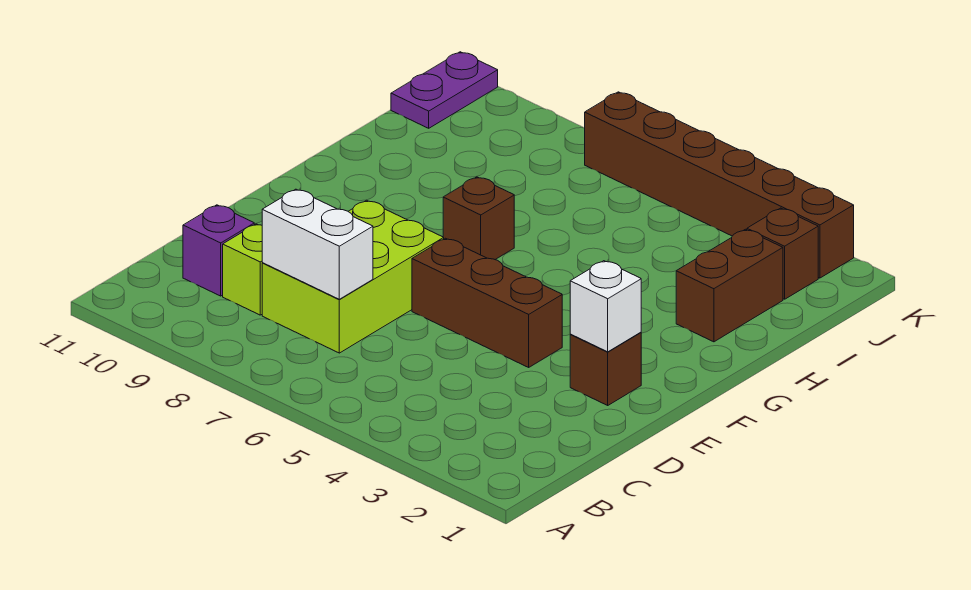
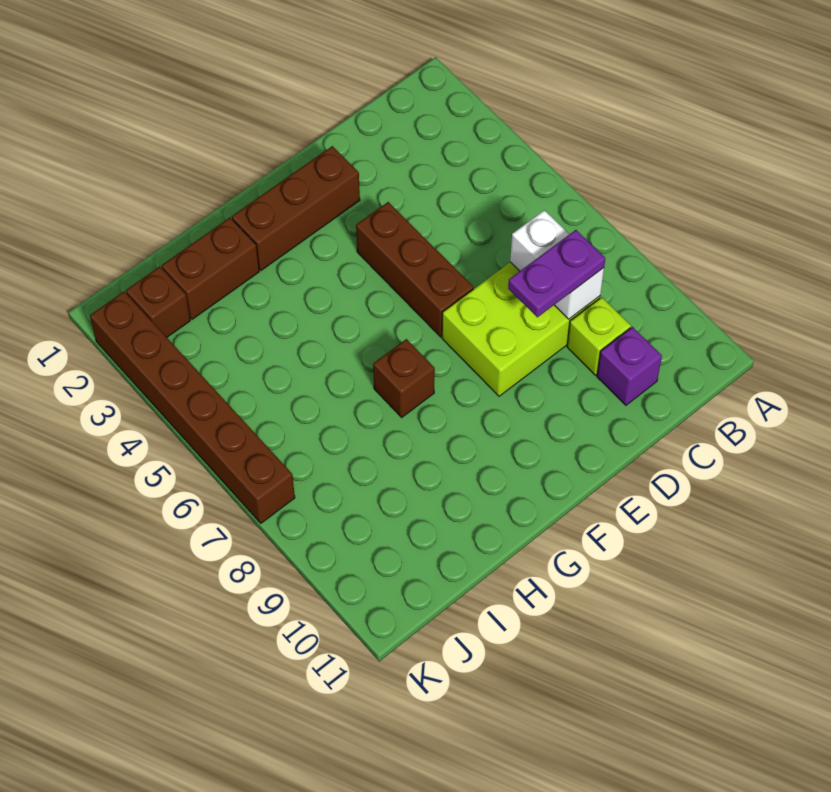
brown 1x1 brick [570,332,641,405] -> brown 1x3 brick [232,146,360,270]
white 1x1 brick [570,261,641,352] -> none
purple 1x2 plate [391,52,498,128] -> purple 1x2 plate moved to [508,230,605,317]

